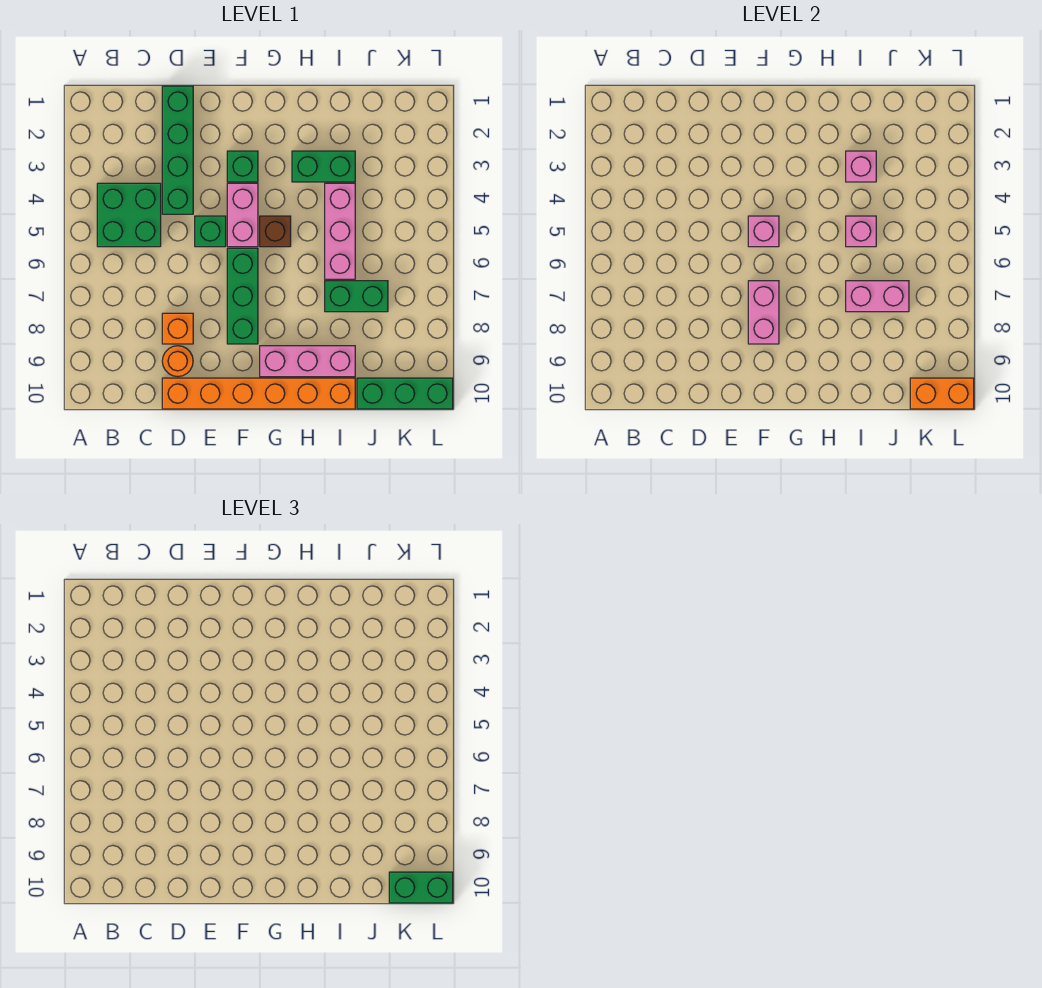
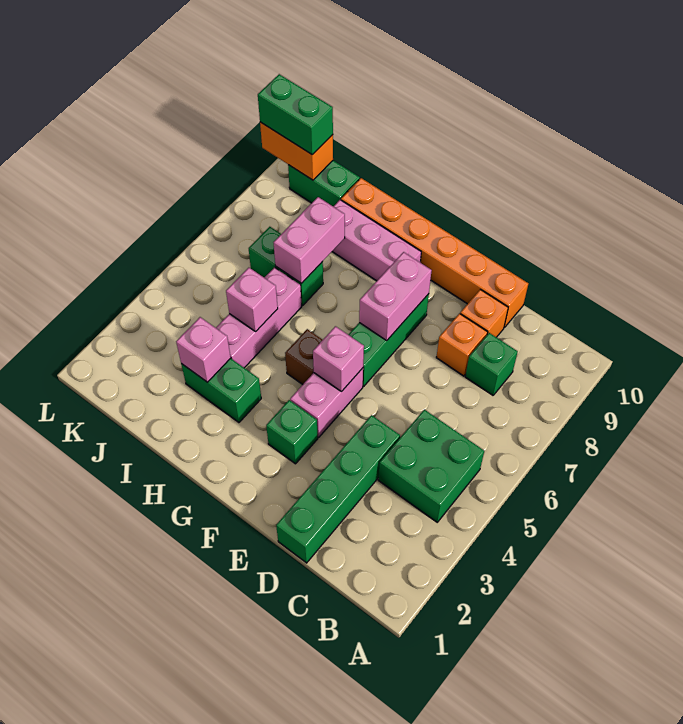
orange 1x1 round brick [162,346,193,377] -> orange 1x1 brick [460,289,508,337]
green 1x1 brick [195,216,226,247] -> green 1x1 brick moved to [465,333,518,395]
pink 1x2 brick [846,281,909,312] -> pink 1x2 brick turned to [273,197,345,283]
green 1x3 brick [357,378,453,409] -> green 1x2 brick [288,161,360,206]

